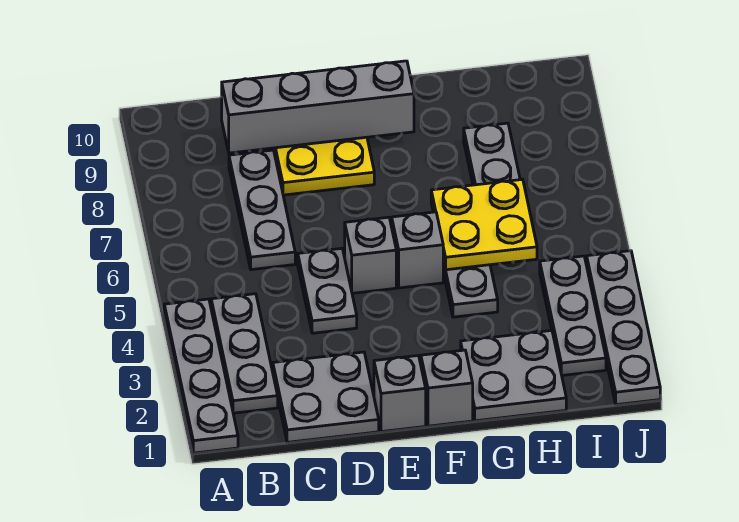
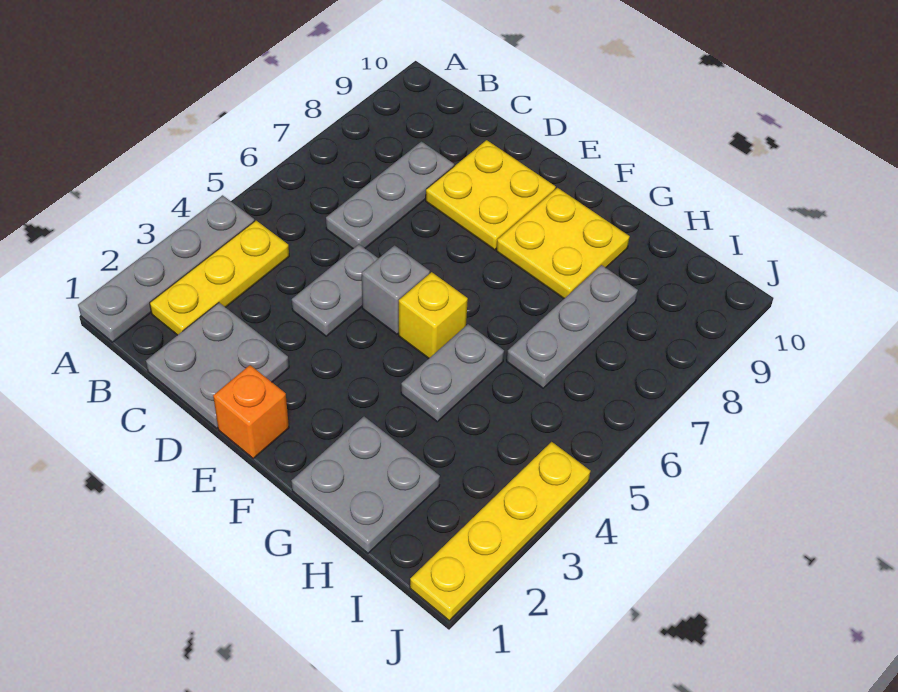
grey 1x3 plate [211,294,278,413] -> yellow 1x3 plate [150,221,289,335]
grey 1x4 brick [222,61,414,153] -> none
grey 1x1 brick [374,356,426,432] -> orange 1x1 brick [213,365,289,458]
grey 1x1 brick [421,350,473,426] -> none
grey 1x1 brick [392,212,443,288] -> yellow 1x1 brick [399,272,468,358]
yellow 2x2 plate [431,179,537,270] -> yellow 2x2 plate moved to [496,188,630,298]
grey 1x3 plate [540,256,606,375] -> none
grey 1x4 plate [587,251,660,405] -> yellow 1x4 plate [410,442,590,620]

